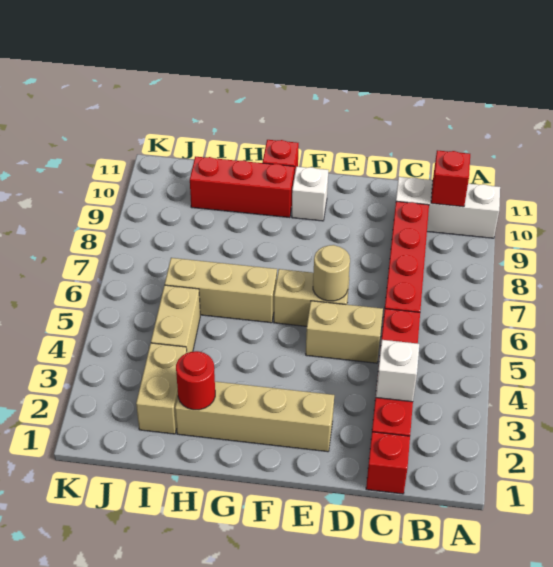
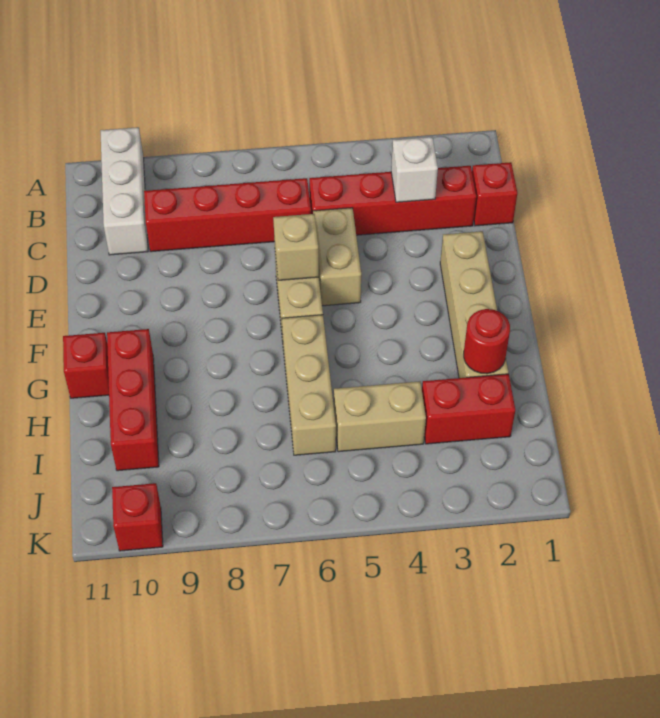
red 1x1 brick [431,150,470,207] -> red 1x1 brick moved to [112,483,163,551]
tan 1x1 round brick [313,245,350,301] -> tan 1x1 brick [273,214,319,280]
white 1x1 brick [292,167,328,221] -> none
tan 1x2 brick [136,343,187,434] -> red 1x2 brick [422,374,515,444]

